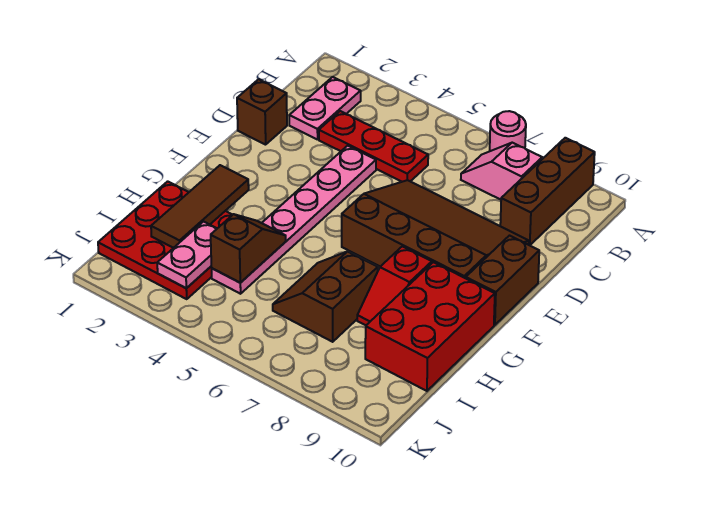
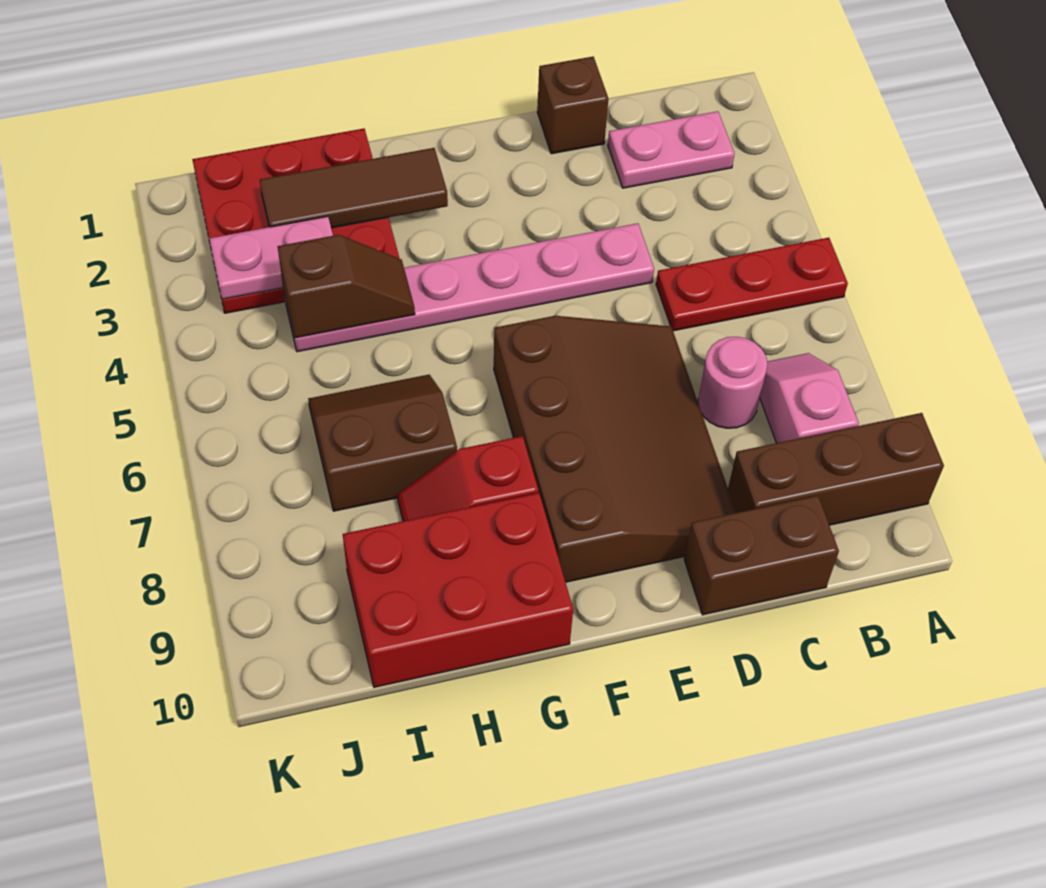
pink 1x1 round brick [490,111,526,151] -> pink 1x1 round brick moved to [698,337,768,428]
red 1x3 plate [319,111,428,182] -> red 1x3 plate turned to [656,238,848,331]
brown 1x2 brick [466,236,539,325] -> brown 1x2 brick moved to [684,496,839,615]

